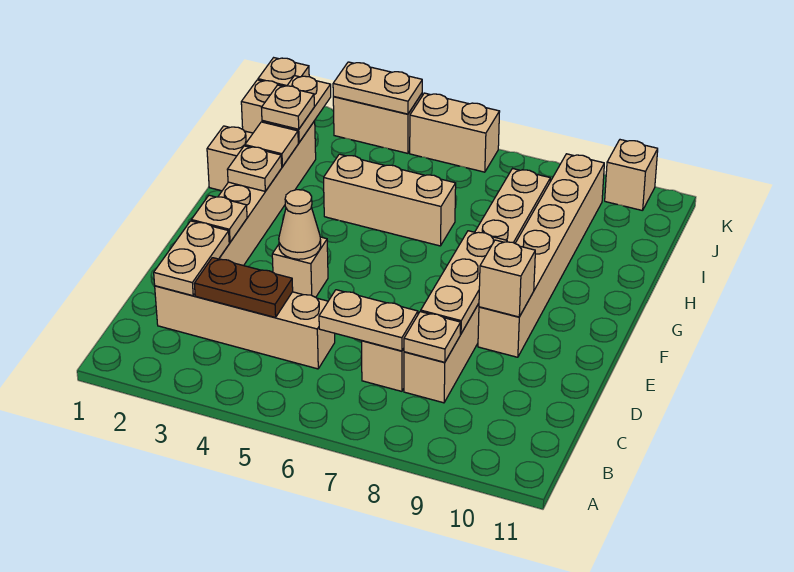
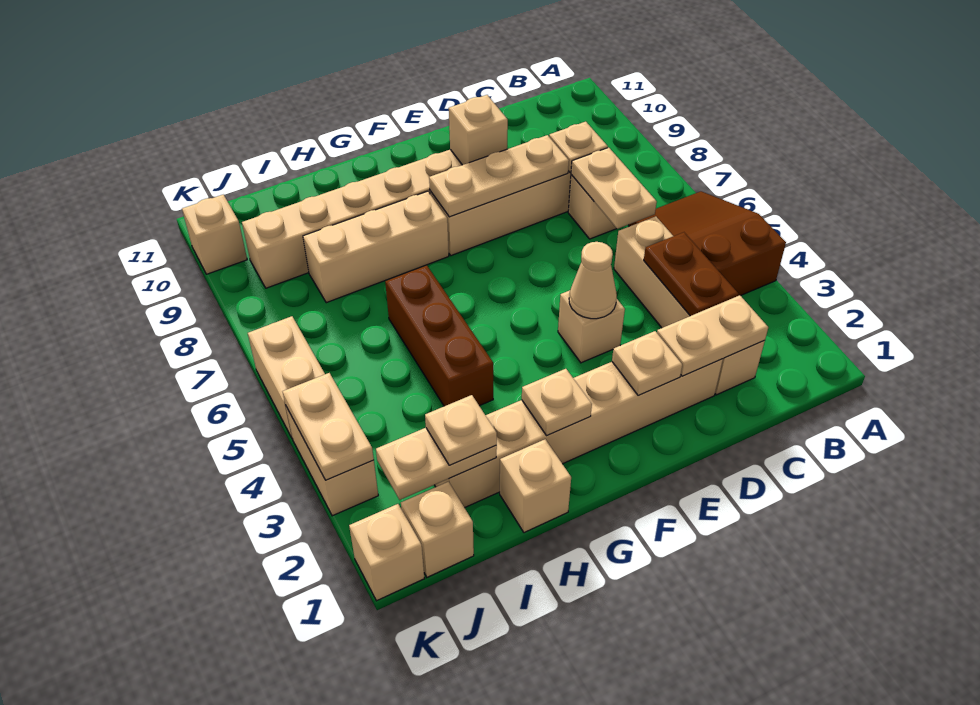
none -> brown 2x3 slope [628,191,786,296]
tan 1x1 tile [245,122,298,167] -> none
tan 1x3 brick [324,154,456,246] -> brown 1x3 brick [385,265,493,406]

